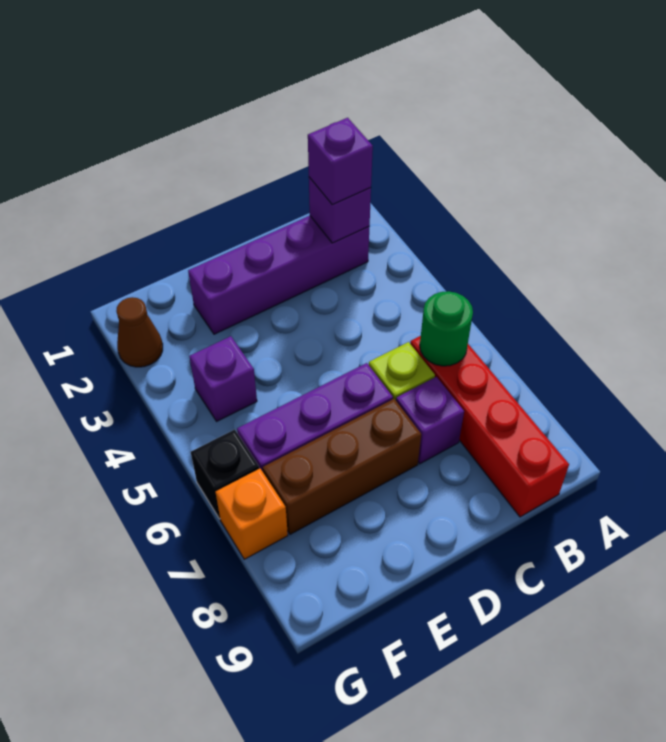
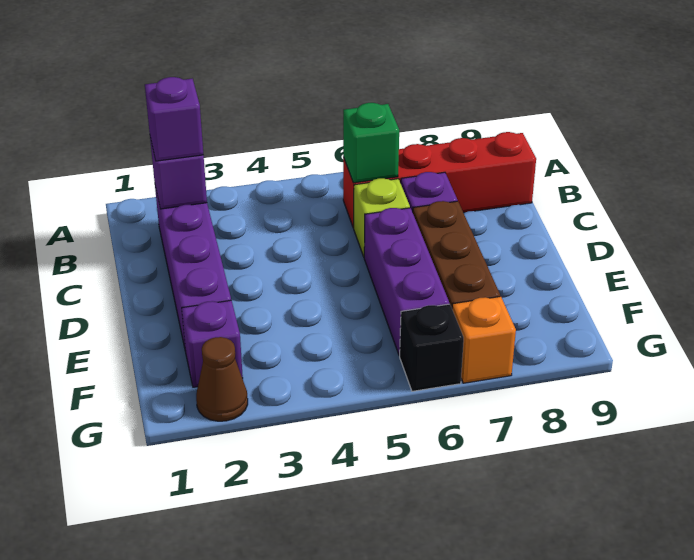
green 1x1 round brick [420,291,473,366] -> green 1x1 brick [343,103,399,183]
purple 1x1 brick [189,336,257,421] -> purple 1x1 brick moved to [182,300,243,387]

